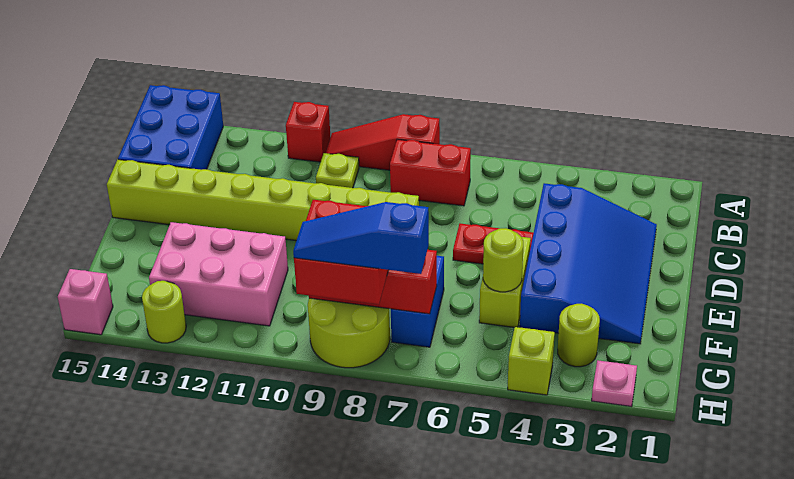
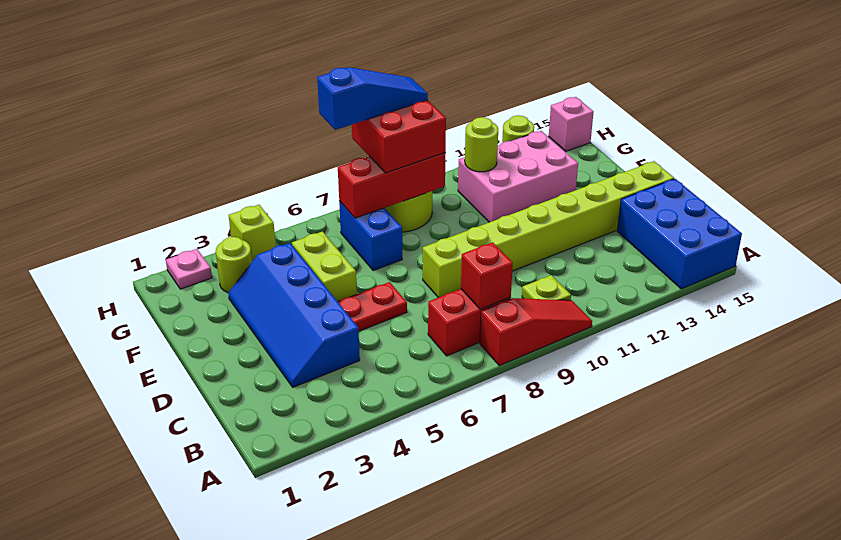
red 1x1 brick [286,102,331,162] -> red 1x1 brick moved to [461,242,513,309]
blue 3x4 slope [520,183,657,344] -> blue 2x4 slope [228,243,360,387]
lime 1x1 round brick [483,228,523,292] -> lime 1x1 round brick moved to [465,117,498,172]

